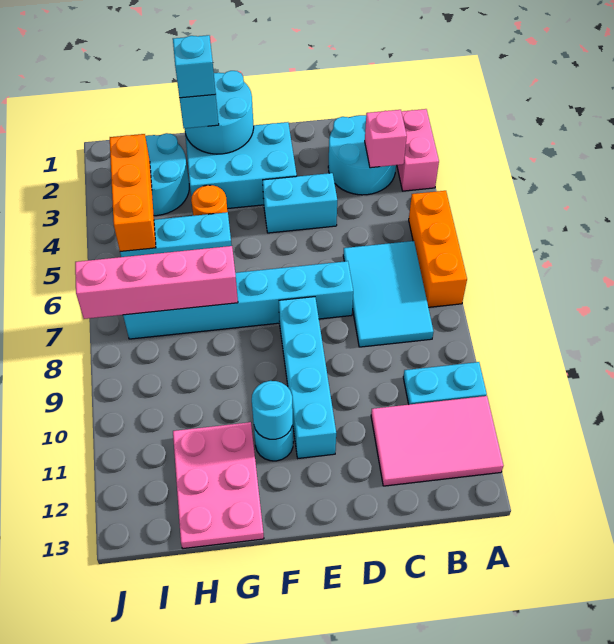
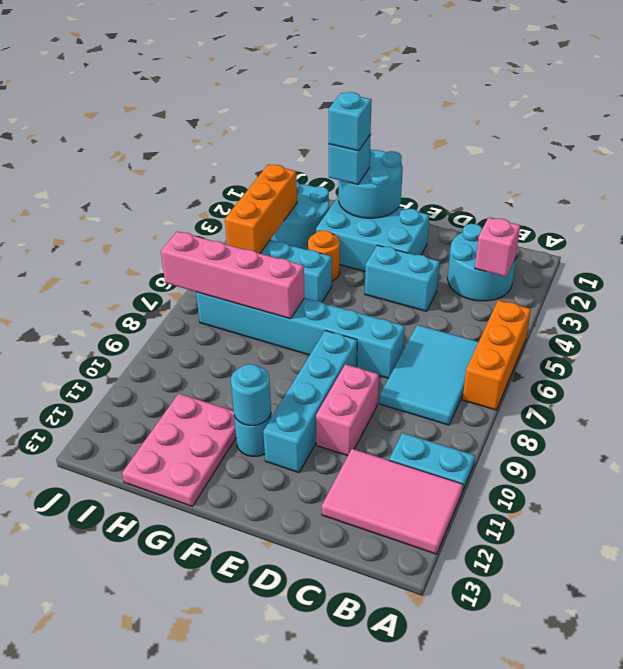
pink 1x2 brick [397,109,439,191] -> pink 1x2 brick moved to [316,364,379,456]

